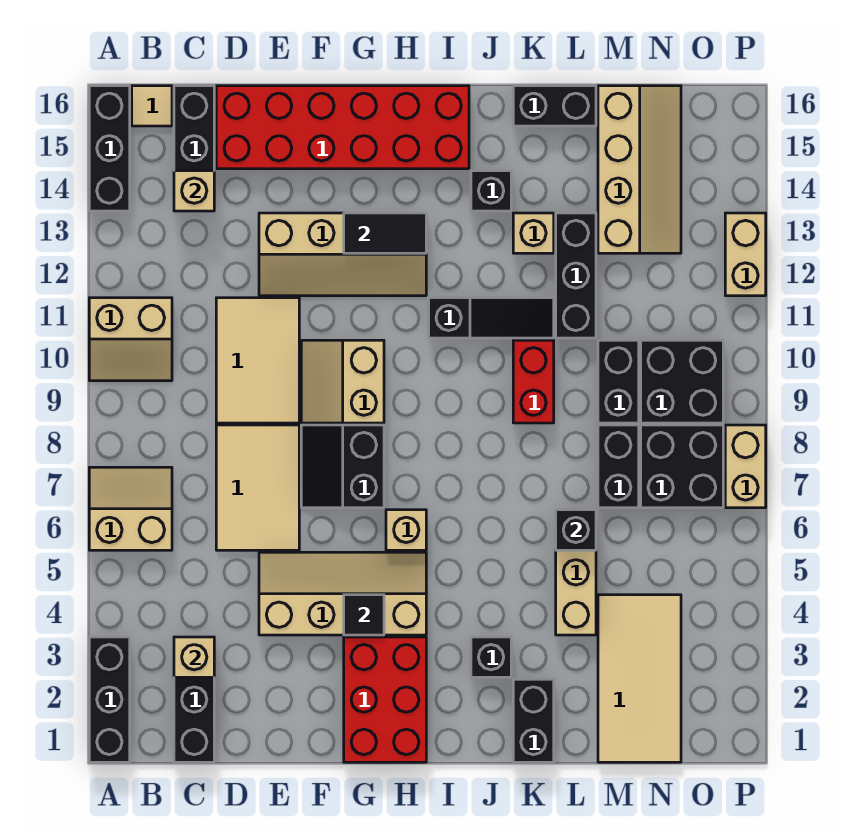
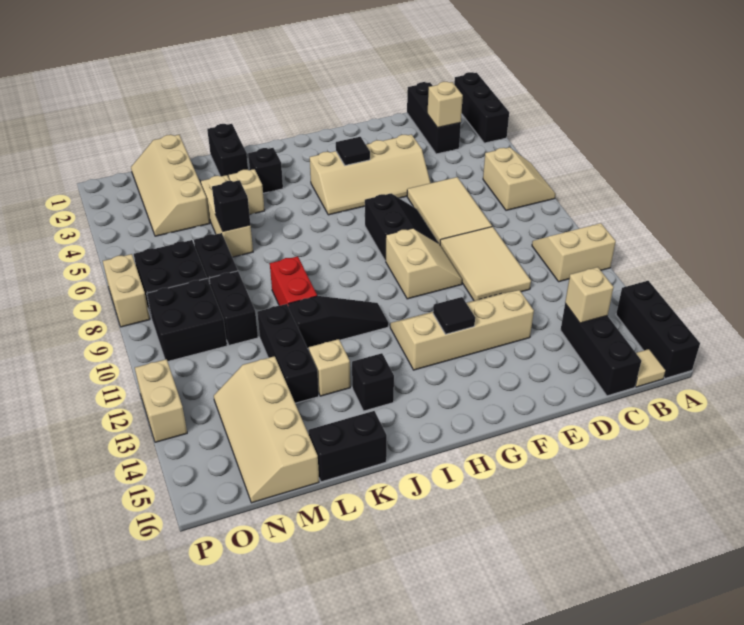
tan 2x2 slope [89,467,172,550] -> tan 2x2 slope turned to [483,147,556,210]
red 2x6 brick [216,86,469,169] -> none
red 2x3 brick [344,637,426,762] -> none
black 1x2 tile [344,213,426,253] -> black 1x1 tile [433,297,475,334]
tan 1x1 brick [386,510,426,550] -> tan 1x1 brick moved to [229,169,265,215]
black 1x3 slope [429,298,554,338] -> black 1x3 slope turned to [288,296,388,349]
tan 2x4 tile [598,595,681,762] -> tan 2x4 slope [131,135,210,236]

